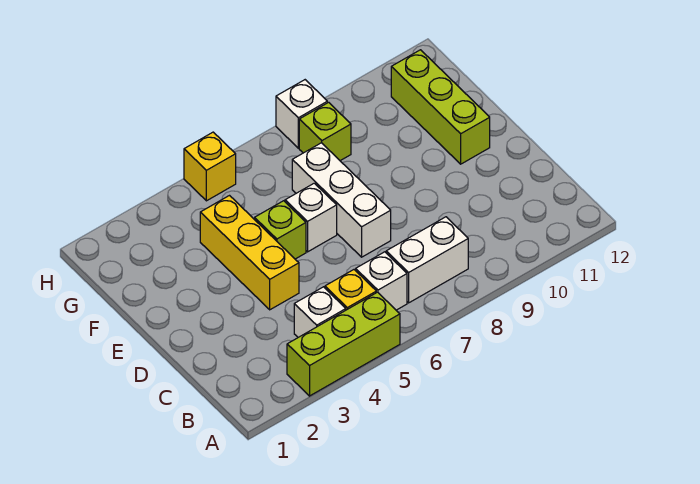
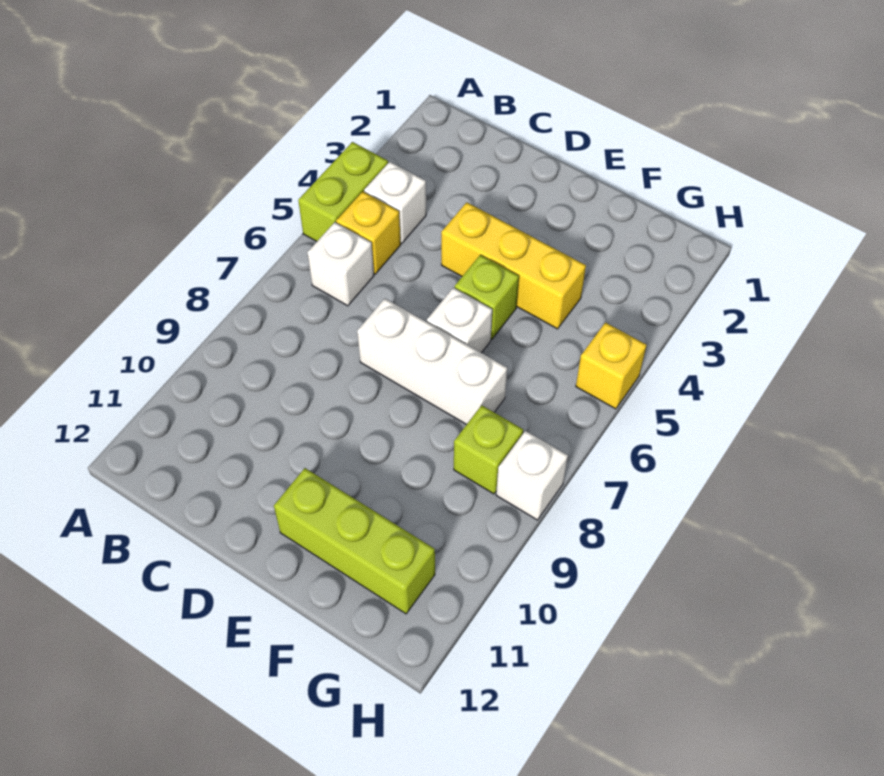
lime 1x3 brick [287,292,400,396] -> lime 1x2 brick [298,142,388,242]
white 1x2 brick [386,217,468,303] -> none

